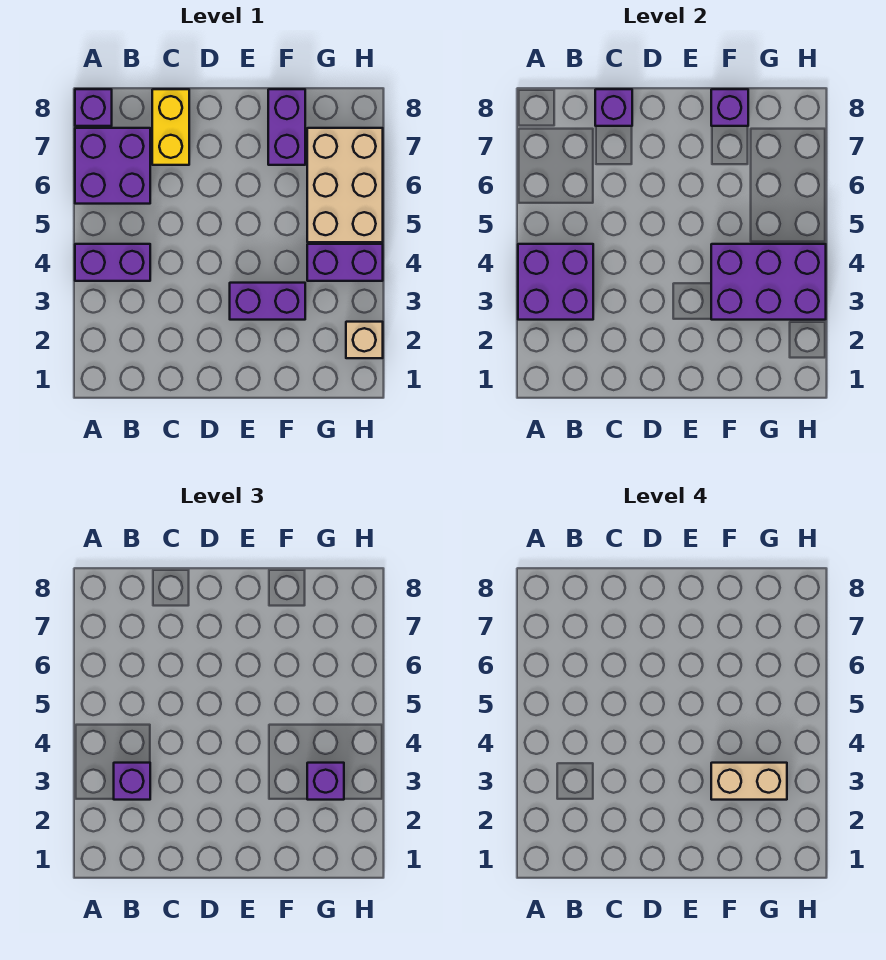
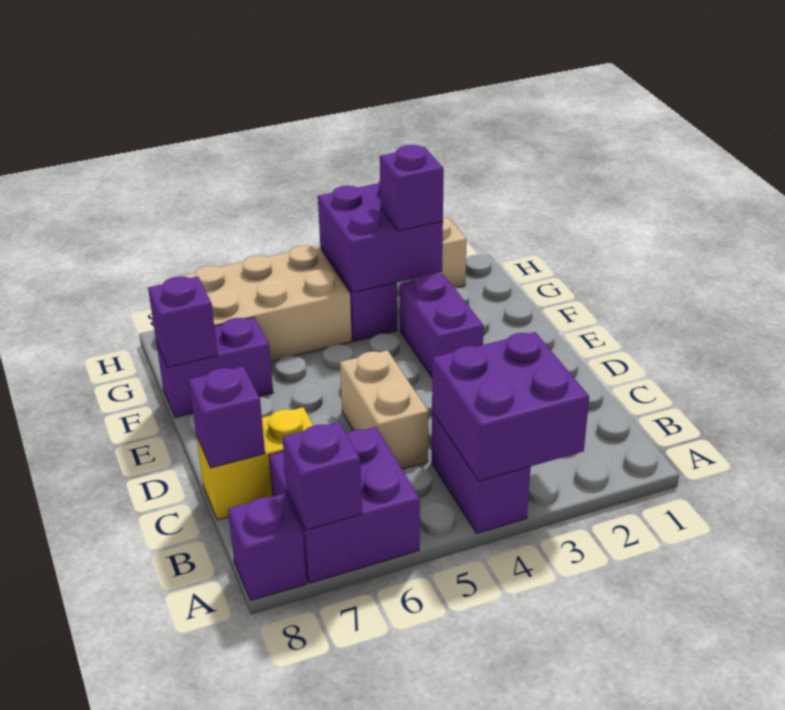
purple 1x1 brick [114,763,150,800] -> purple 1x1 brick moved to [282,422,362,530]
purple 2x3 brick [711,244,826,320] -> purple 2x2 brick [318,181,443,293]
tan 1x2 brick [711,763,787,800] -> tan 1x2 brick moved to [340,350,428,469]

